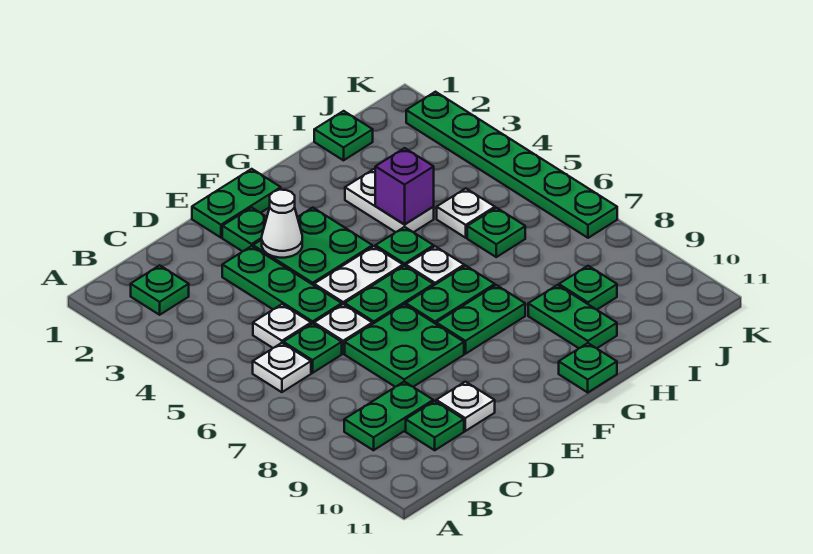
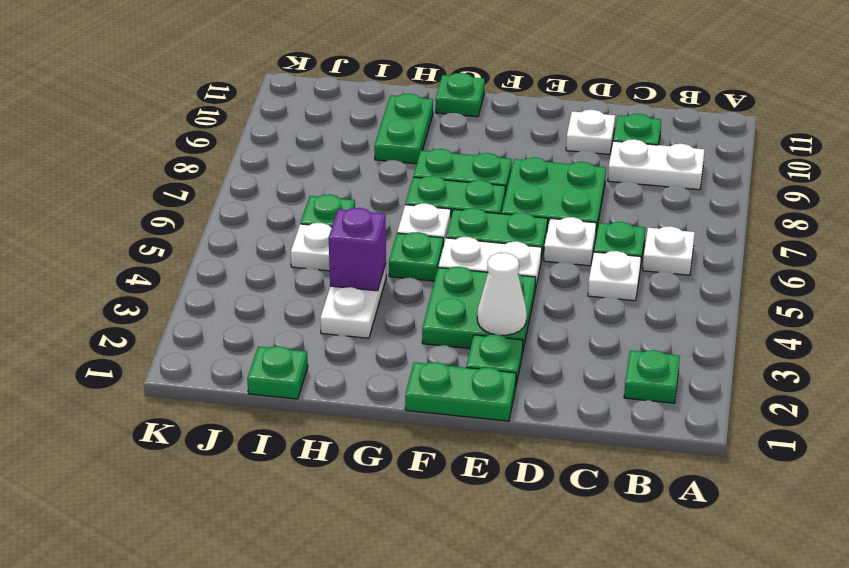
green 1x2 plate [344,382,433,450] -> white 1x2 plate [608,139,705,190]
green 1x3 plate [222,246,342,324] -> none
green 1x1 plate [559,266,617,310] -> none
green 1x6 plate [406,92,617,238] -> none

